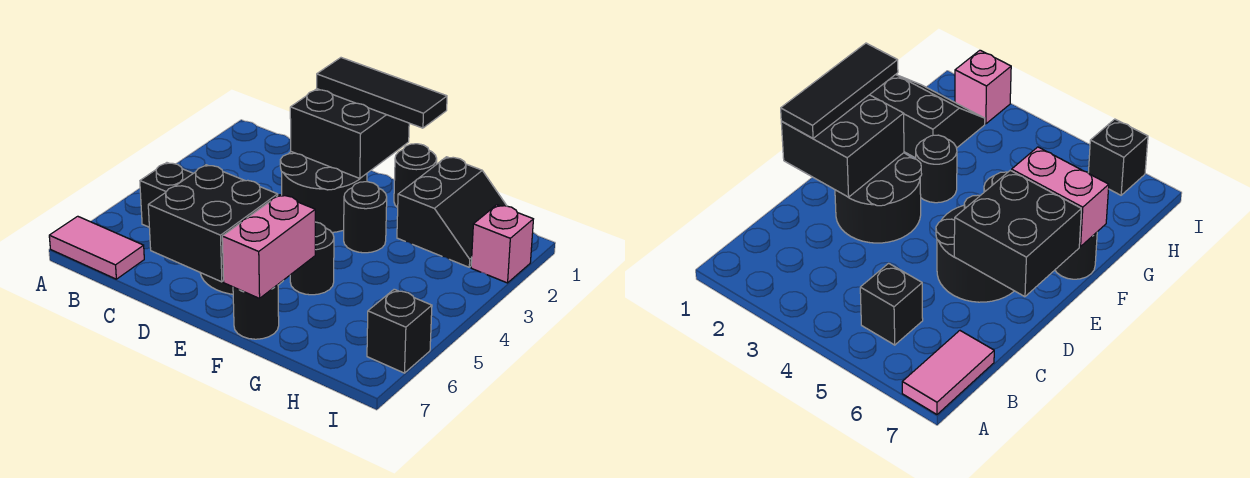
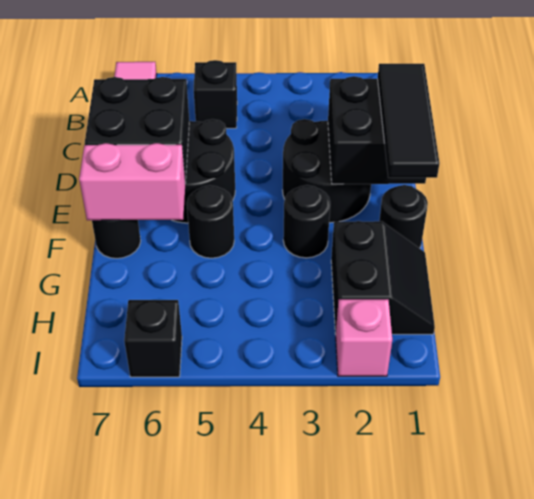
black 2x2 slope [397,157,507,267] -> black 2x2 slope turned to [331,221,435,334]

